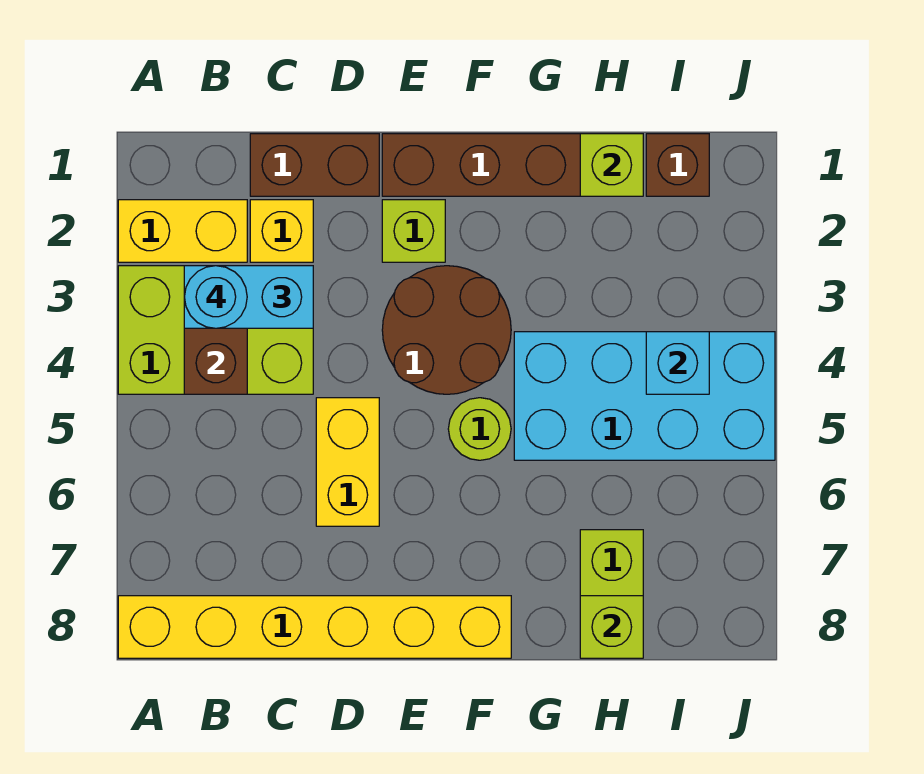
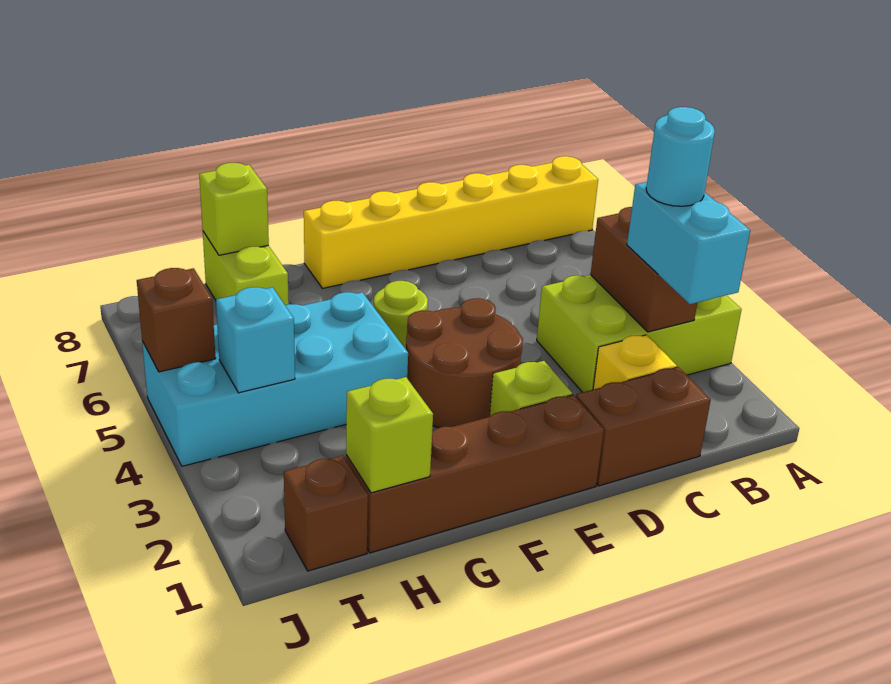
yellow 1x2 brick [118,200,247,262] -> none
cyan 1x2 brick [184,266,313,328] -> cyan 1x2 brick turned to [627,182,750,304]
yellow 1x2 brick [316,398,379,526] -> none
none -> brown 1x1 brick [137,268,216,372]

